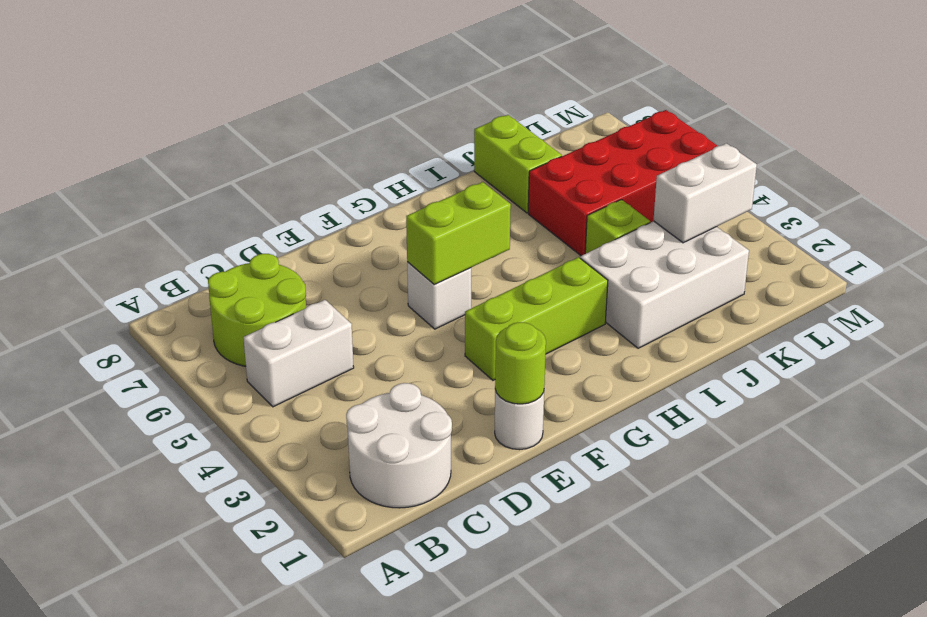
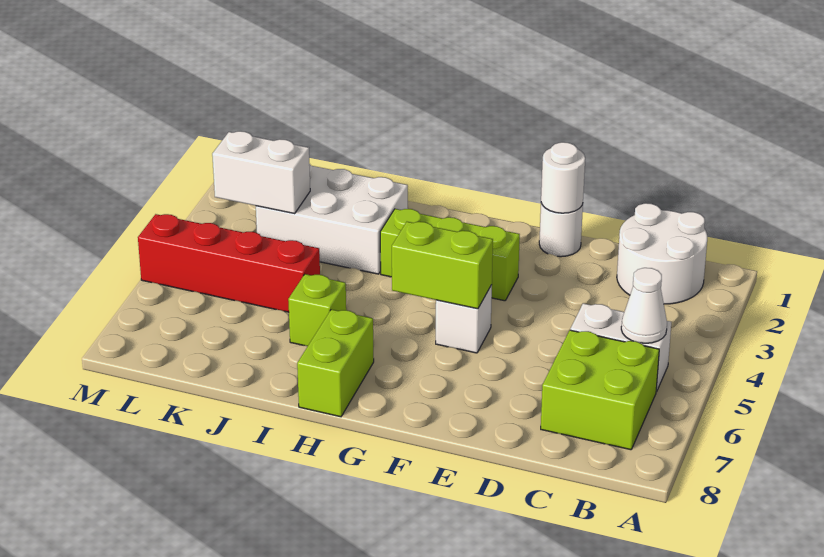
none -> white 1x1 cone [621,268,667,343]
lime 2x2 round brick [208,254,306,366] -> lime 2x2 brick [541,330,659,450]
lime 1x1 round brick [495,322,546,404] -> white 1x1 round brick [541,142,585,213]
lime 1x1 brick [585,200,650,254] -> lime 1x1 brick moved to [288,274,346,346]
red 2x4 brick [528,110,717,256] -> red 1x4 brick [138,214,320,312]
lime 1x2 brick [474,115,562,213] -> lime 1x2 brick moved to [297,309,374,417]

